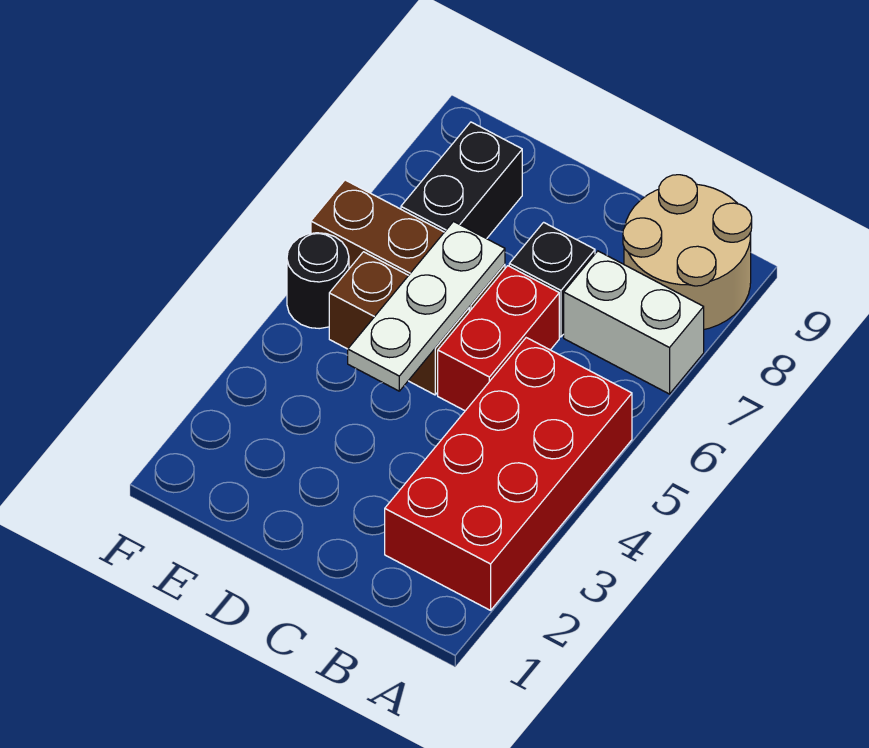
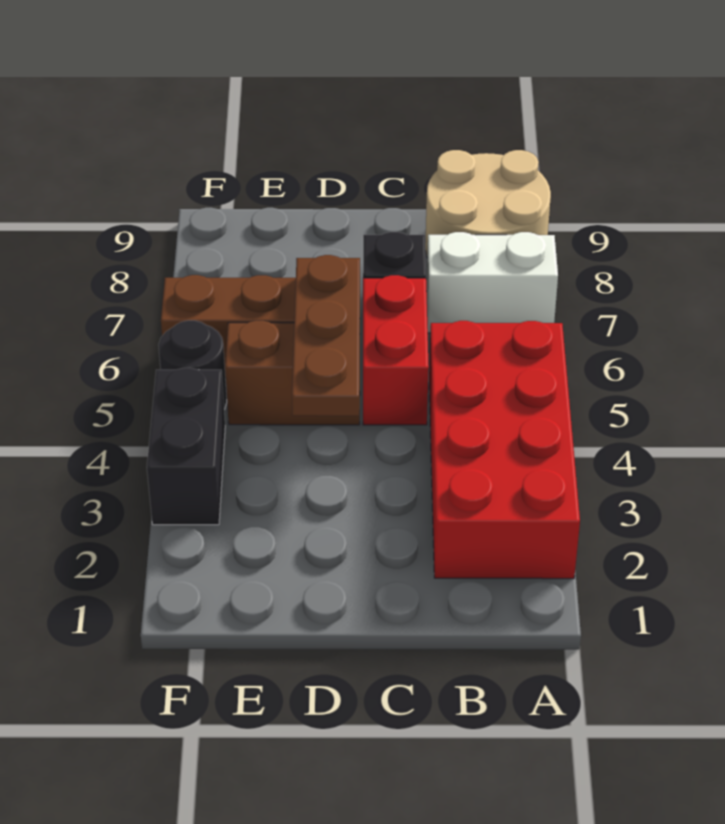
white 1x3 plate [348,221,505,391] -> brown 1x3 plate [292,255,360,416]
black 1x2 brick [401,122,522,239] -> black 1x2 brick moved to [147,368,225,525]

